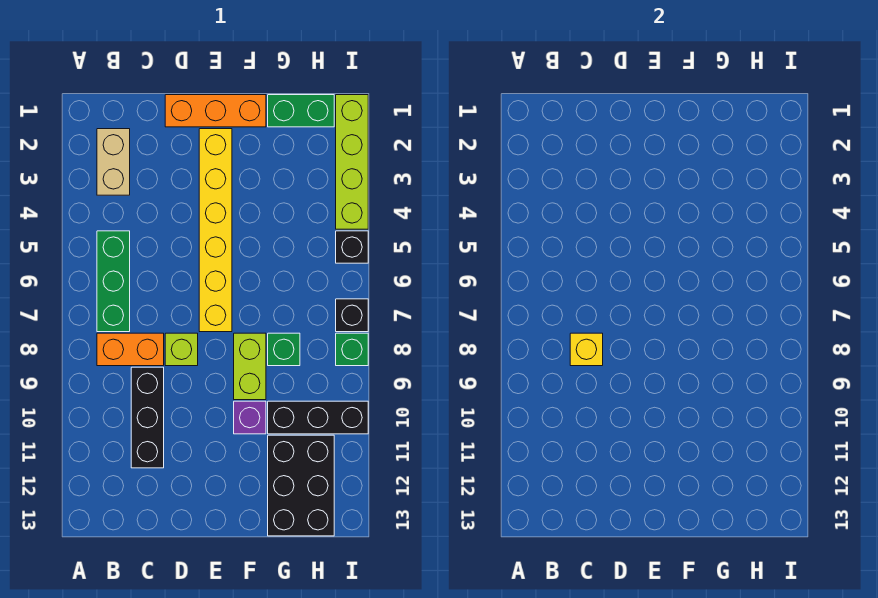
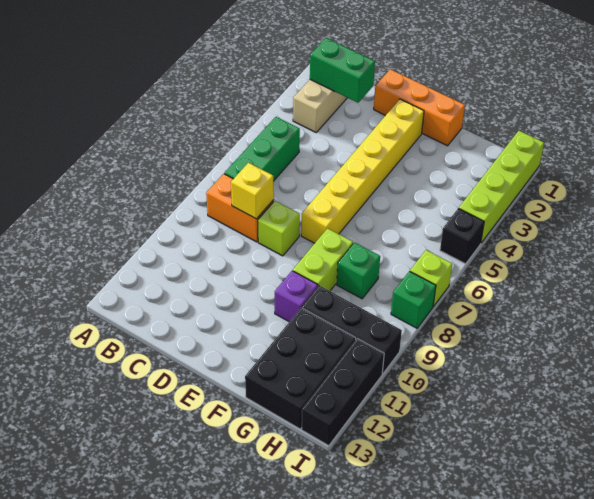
black 1x3 brick [131,367,164,468] -> black 1x3 brick moved to [302,339,384,446]
green 1x2 brick [268,95,334,127] -> green 1x2 brick moved to [310,38,375,103]
black 1x1 brick [336,299,368,332] -> lime 1x1 brick [410,250,452,306]

